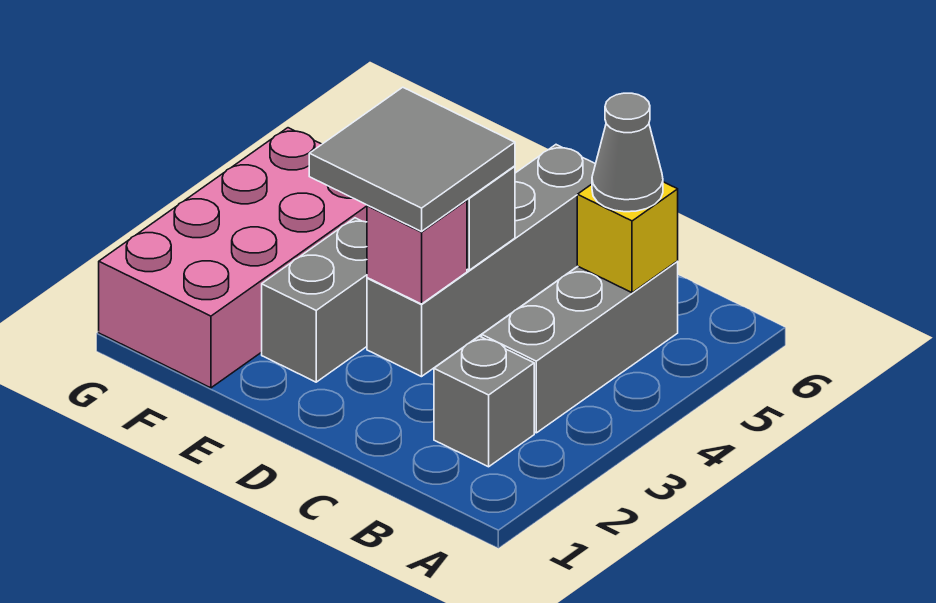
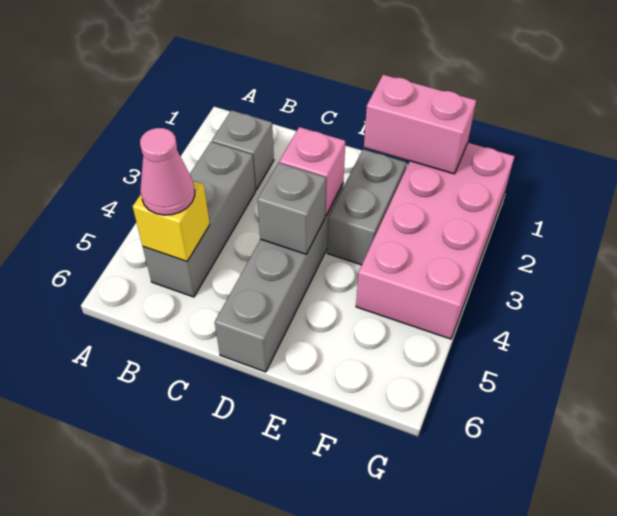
grey 1x1 cone [592,93,663,212] -> pink 1x1 cone [140,128,195,215]
grey 2x2 tile [309,87,515,232] -> none
none -> pink 1x2 brick [364,75,476,174]

